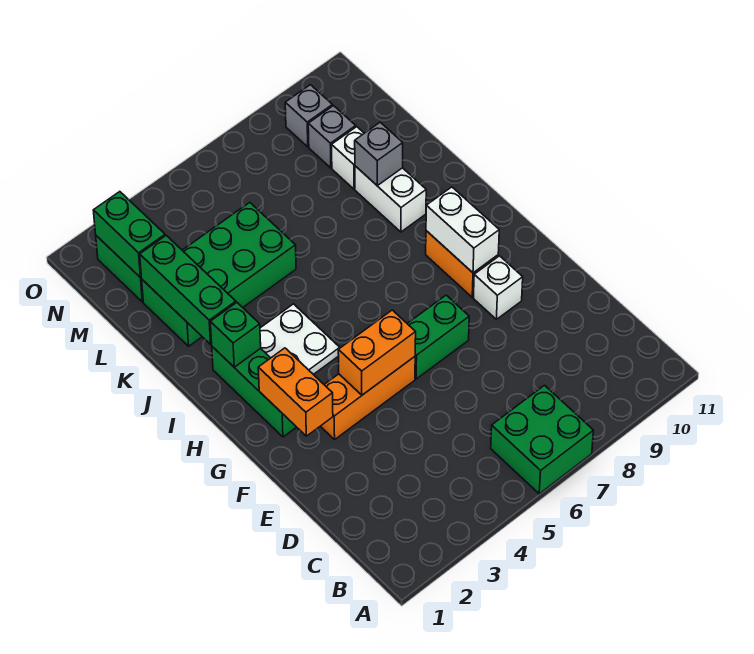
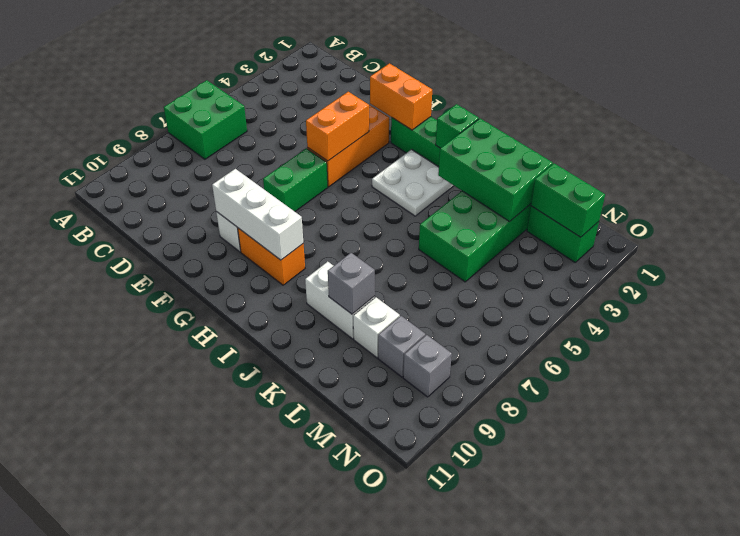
white 1x2 brick [426,187,499,273] -> white 1x3 brick [212,169,303,260]
green 1x3 brick [140,236,236,344] -> green 2x3 brick [438,119,553,221]

